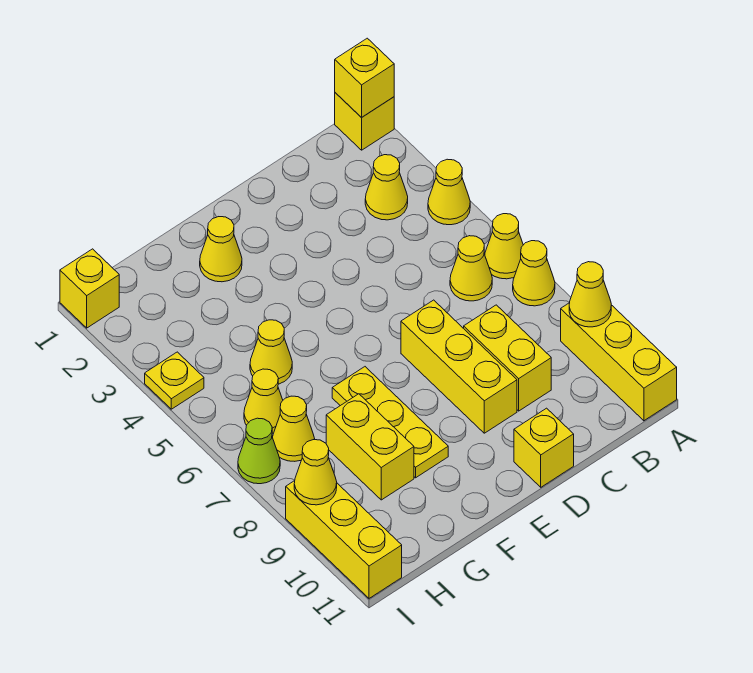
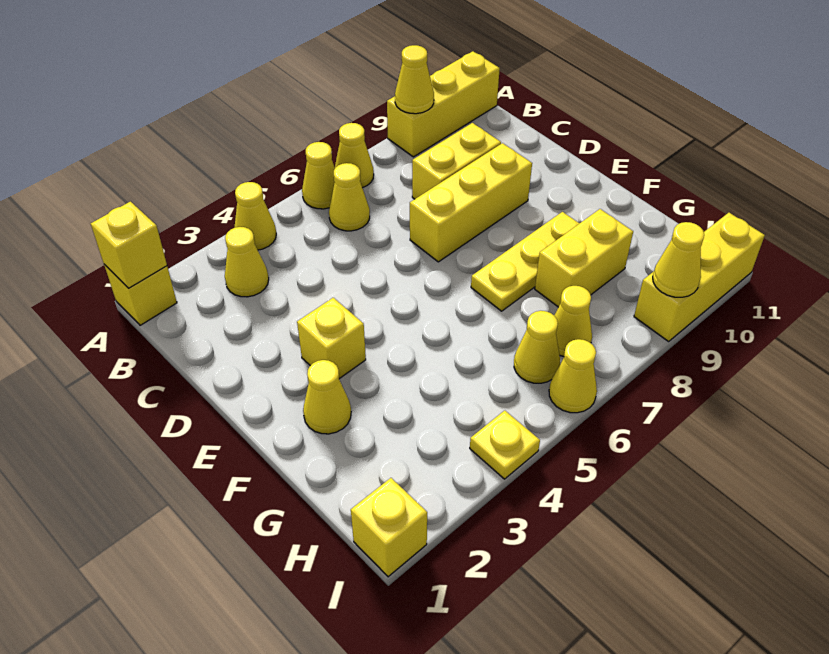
yellow 1x1 brick [514,408,574,487] -> yellow 1x1 brick moved to [297,298,366,379]
yellow 1x1 cone [250,320,292,384] -> yellow 1x1 cone moved to [549,339,597,413]
lime 1x1 cone [238,418,280,484] -> none

